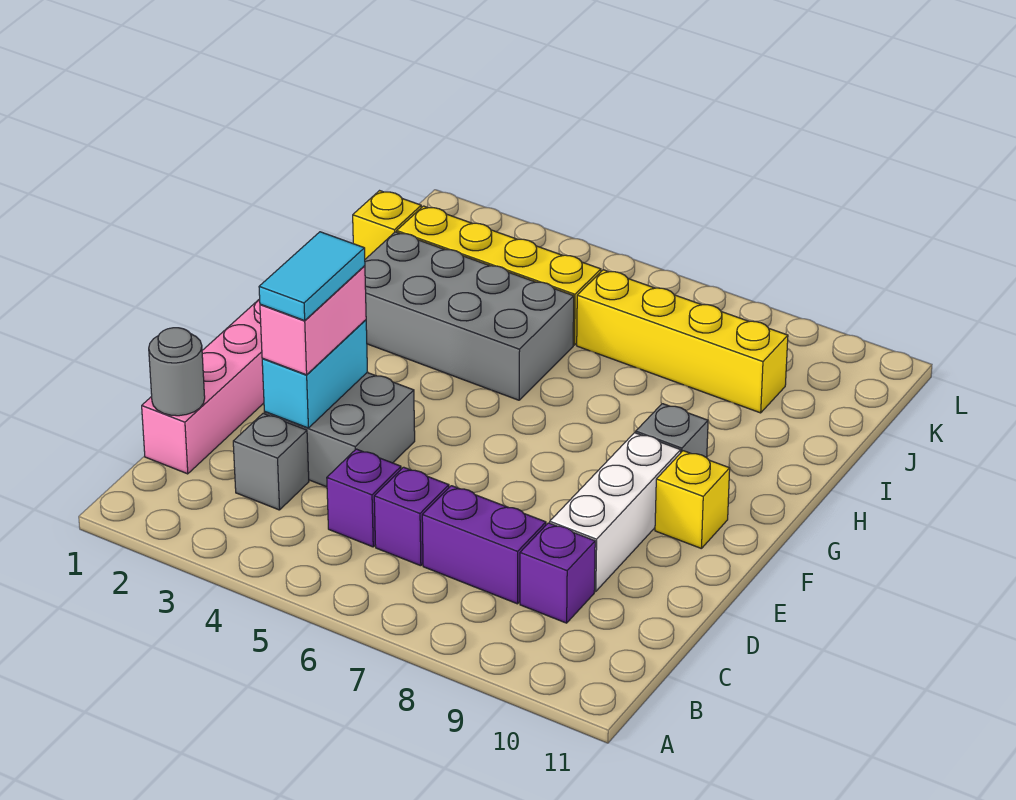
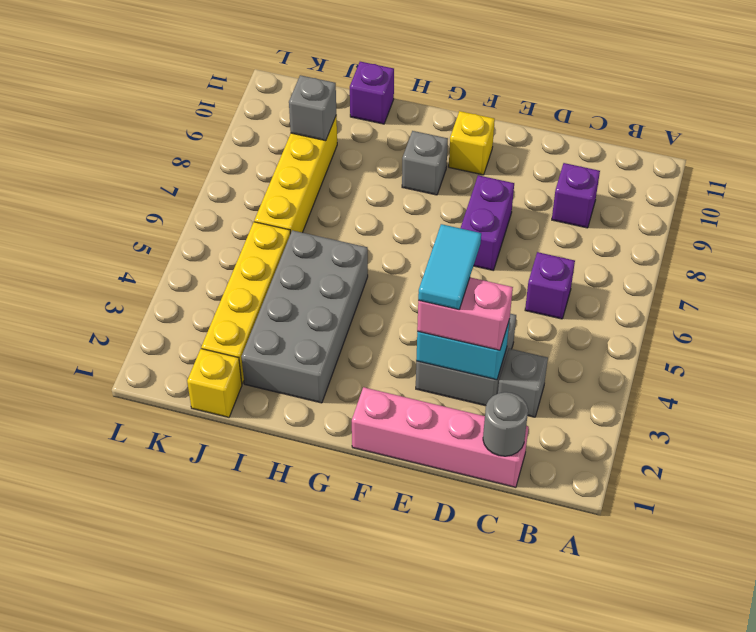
purple 1x1 brick [327,449,401,547] -> purple 1x1 brick moved to [350,62,394,124]
purple 1x2 brick [422,486,546,604] -> purple 1x2 brick moved to [461,175,514,270]
cyan 1x2 tile [259,232,365,321] -> cyan 1x2 tile turned to [418,224,481,310]
white 1x3 brick [550,433,681,592] -> none
none -> grey 1x1 brick [289,75,336,141]

